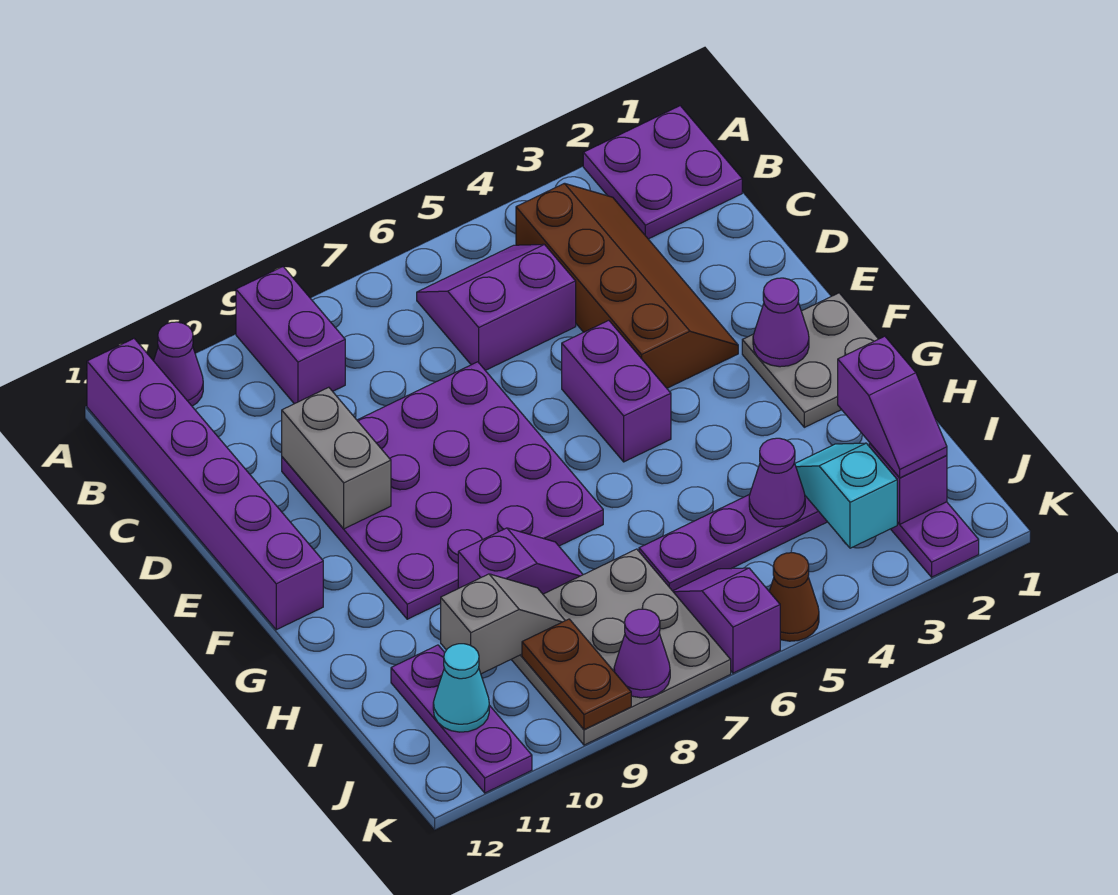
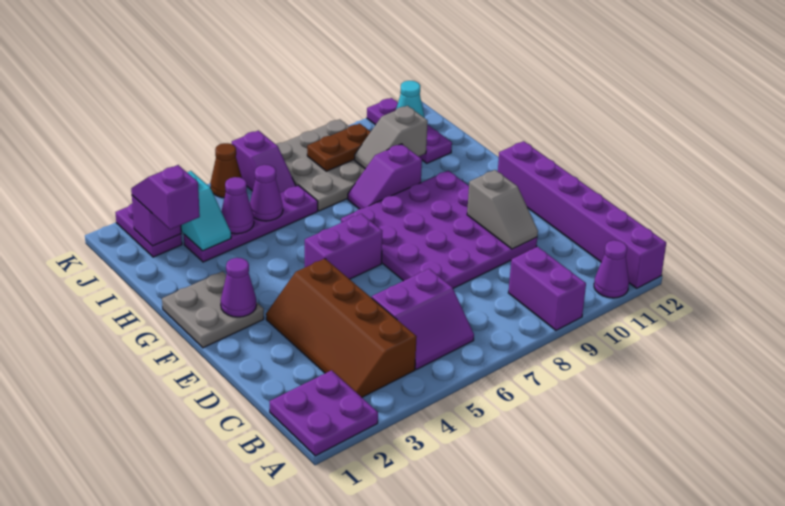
grey 1x2 brick [282,387,391,529] -> grey 1x2 slope [467,170,538,249]
purple 1x2 brick [562,320,671,462] -> purple 1x2 brick turned to [305,214,382,279]
brown 1x2 plate [522,619,631,730] -> brown 1x2 plate turned to [307,124,370,171]
purple 1x1 cone [614,609,670,698] -> purple 1x1 cone moved to [250,165,283,221]

